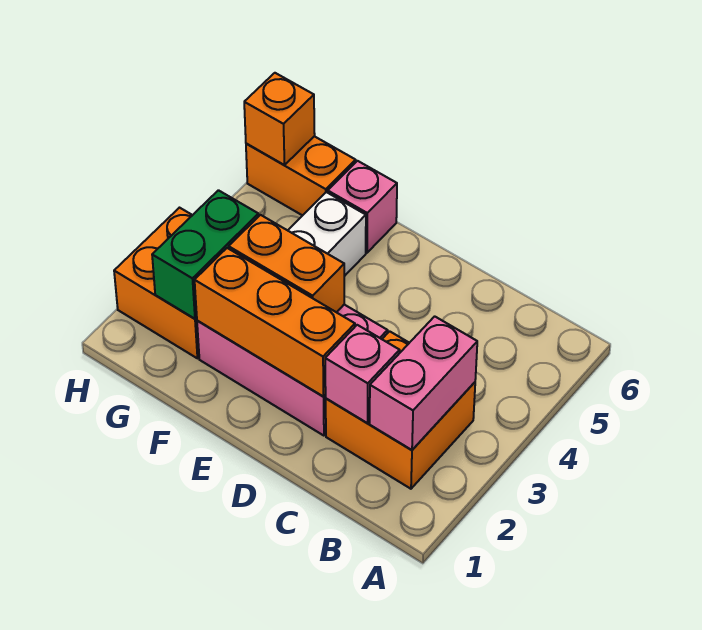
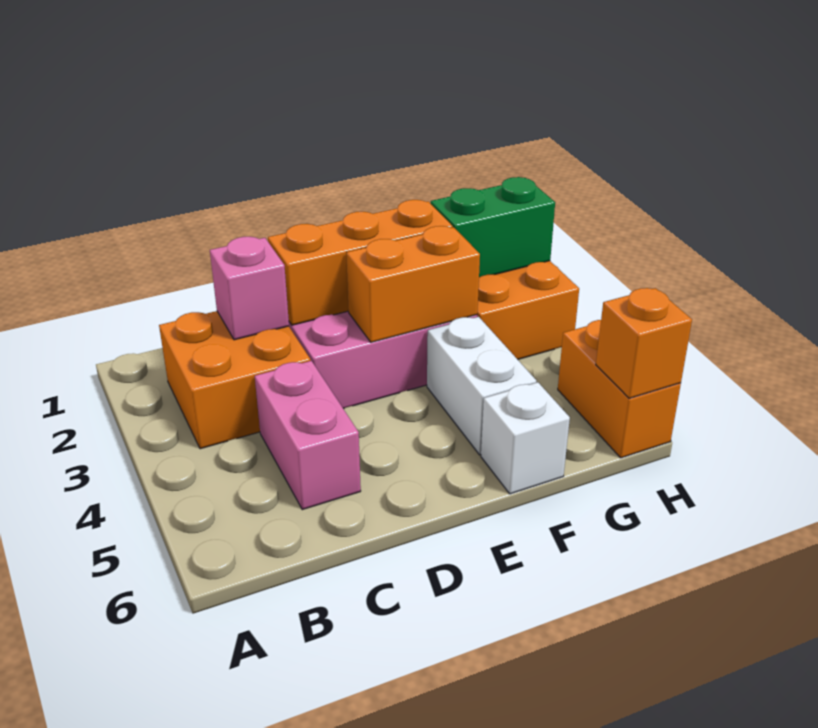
pink 1x2 brick [370,316,477,450] -> pink 1x2 brick moved to [255,361,361,510]
pink 1x1 brick [328,161,397,253] -> white 1x1 brick [481,382,570,494]
green 1x2 brick [152,190,259,319] -> green 1x2 brick turned to [431,177,555,277]
orange 1x2 brick [246,136,356,216] -> orange 1x2 brick turned to [558,320,681,458]

